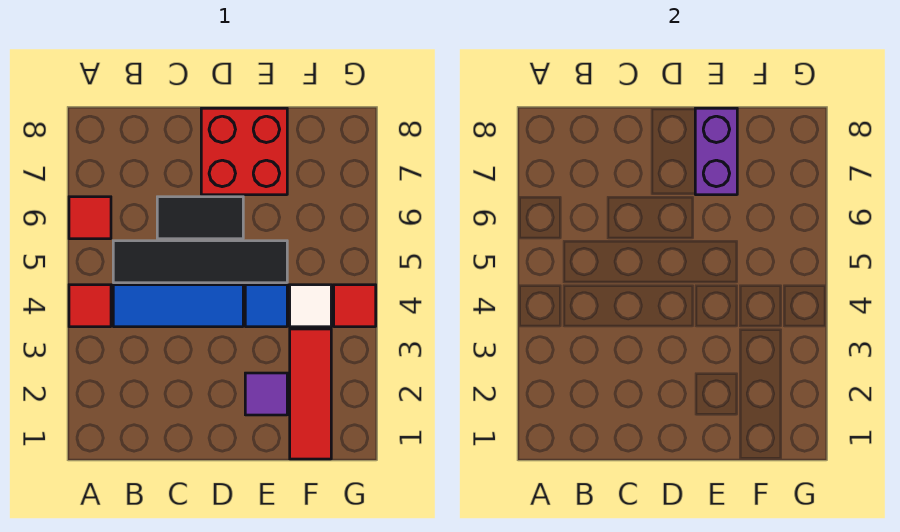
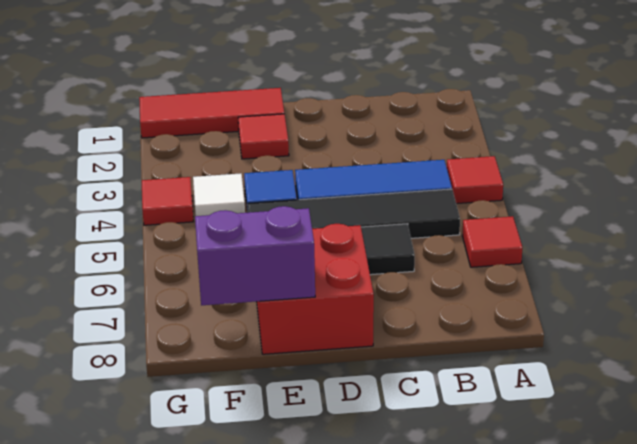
purple 1x1 tile [245,373,287,415] -> red 1x1 tile [238,114,289,159]
purple 1x2 brick [695,108,737,195] -> purple 1x2 brick turned to [195,206,315,305]
red 1x3 tile [290,329,331,459] -> red 1x3 tile turned to [139,88,284,138]

